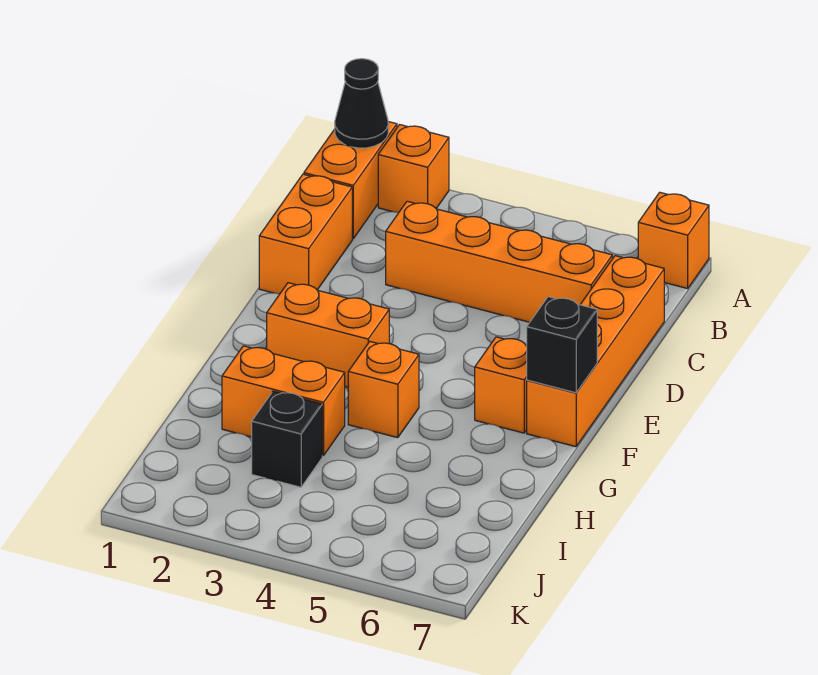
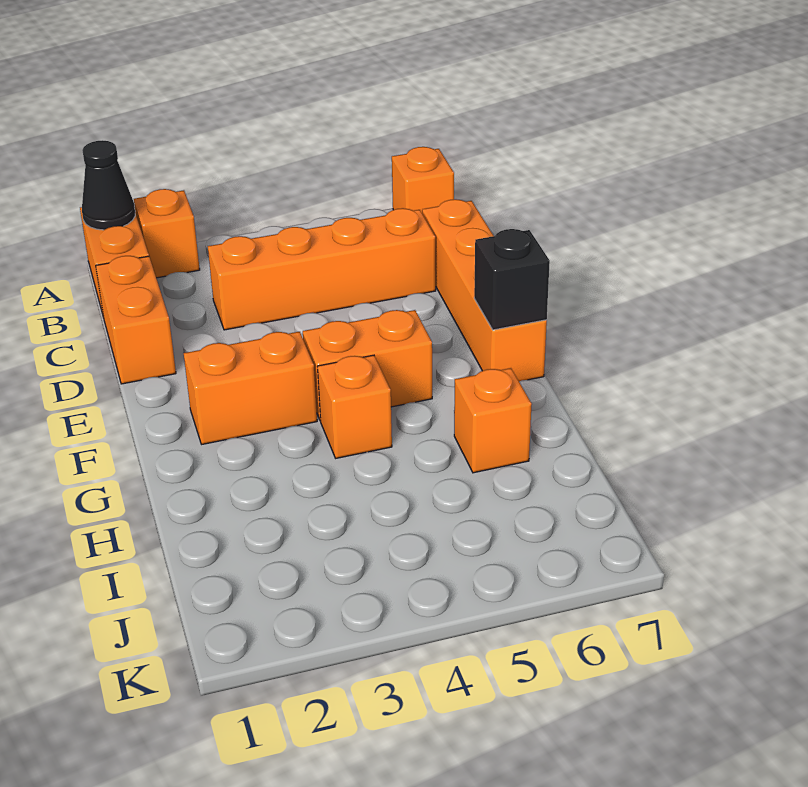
orange 1x1 brick [475,337,527,433] -> orange 1x1 brick moved to [454,368,532,473]
orange 1x2 brick [222,346,345,456] -> orange 1x2 brick moved to [303,310,432,421]
black 1x1 brick [252,391,322,487] -> none

